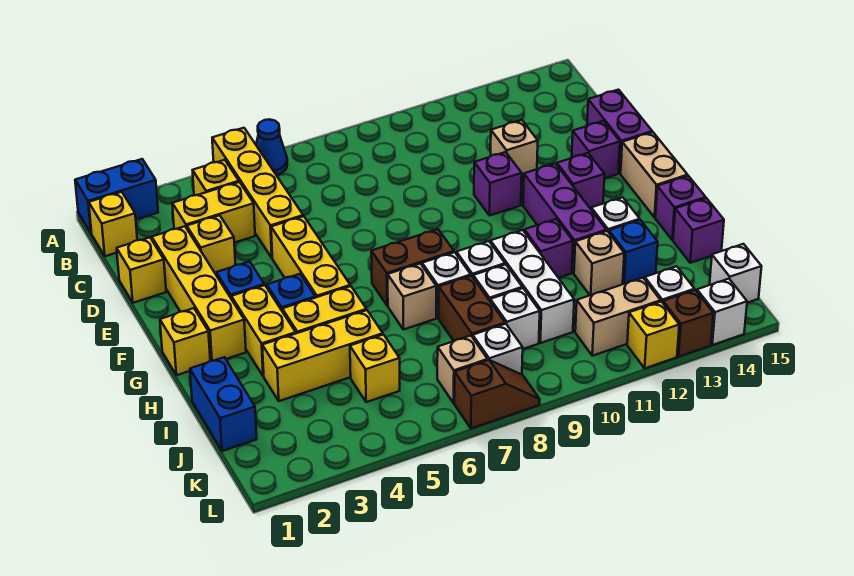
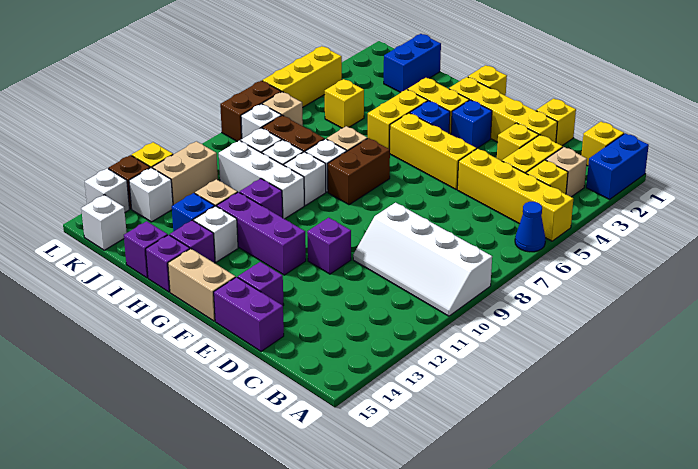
none -> white 2x4 slope [353,203,492,316]
tan 1x1 brick [491,120,538,178] -> tan 1x1 brick moved to [546,147,587,197]
purple 1x1 brick [557,153,605,209] -> purple 1x1 brick moved to [170,220,215,263]
blue 1x2 brick [190,357,257,451] -> blue 1x2 brick turned to [384,34,441,92]
yellow 1x3 brick [262,310,383,401] -> yellow 1x3 brick moved to [262,46,342,108]
brown 1x2 slope [454,360,540,428] -> brown 1x2 brick [220,81,281,142]

